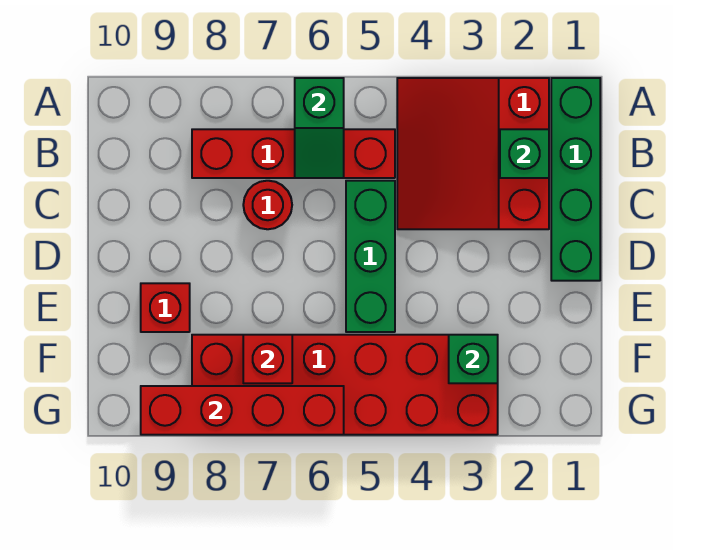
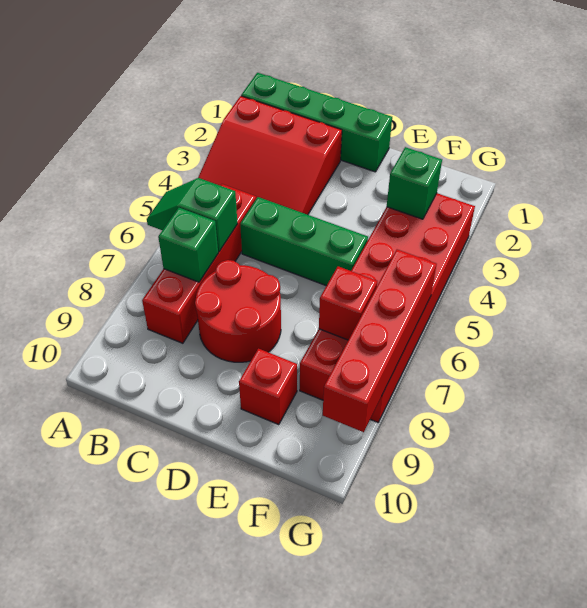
green 1x2 slope [295,78,344,178] -> green 1x2 slope turned to [147,178,237,252]
green 1x1 brick [500,129,549,178] -> green 1x1 brick moved to [158,208,218,282]
red 1x1 round brick [243,181,292,229] -> red 2x2 round brick [195,260,281,362]

